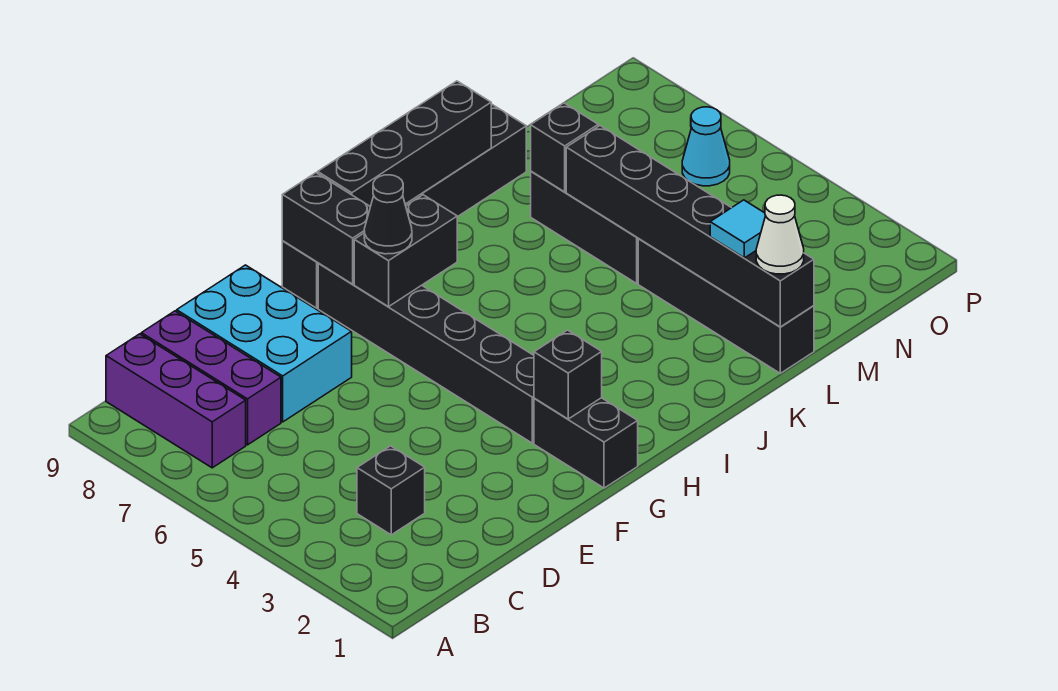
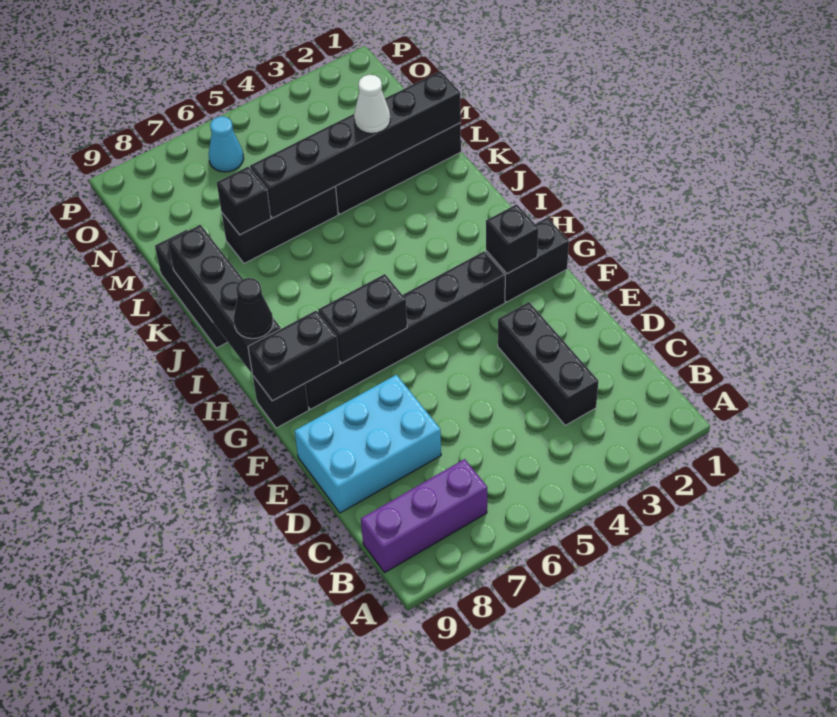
black 1x1 brick [357,446,425,535] -> black 1x3 brick [498,302,598,425]
purple 1x3 brick [141,311,281,445] -> none
black 1x2 brick [354,195,457,307] -> black 1x2 brick turned to [318,274,407,363]
black 1x1 cone [364,175,412,254] -> black 1x1 cone moved to [234,278,273,339]
white 1x1 cone [756,195,804,274] -> white 1x1 cone moved to [354,75,390,133]
cyan 1x1 tile [710,200,766,258] -> none

